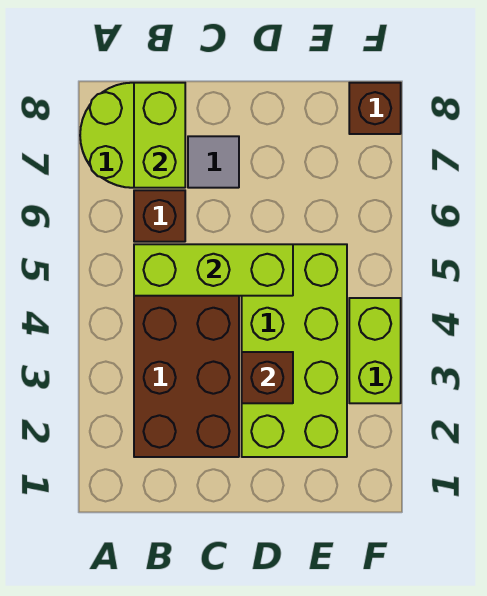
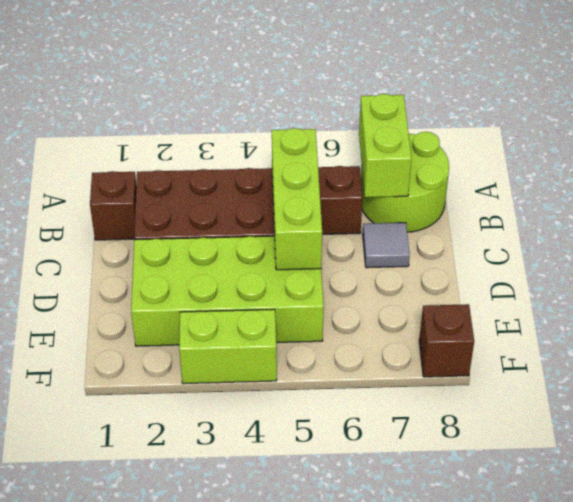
lime 1x2 brick [134,83,185,188] -> lime 1x2 brick turned to [359,94,412,197]
brown 1x1 brick [242,352,293,403] -> brown 1x1 brick moved to [90,171,137,240]

